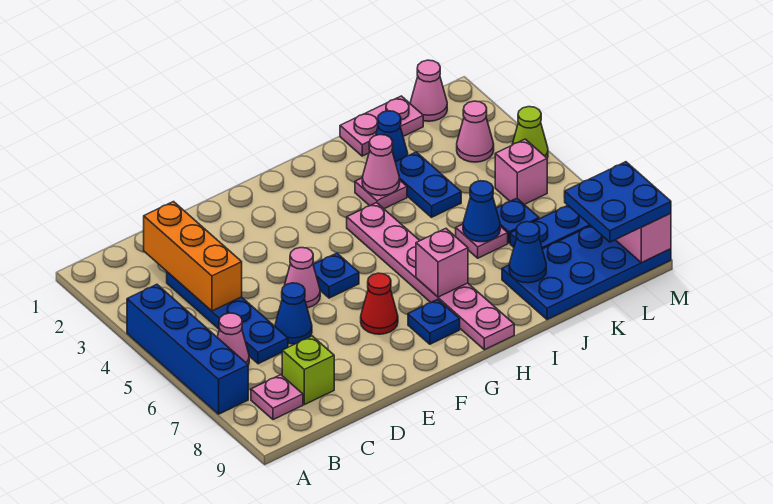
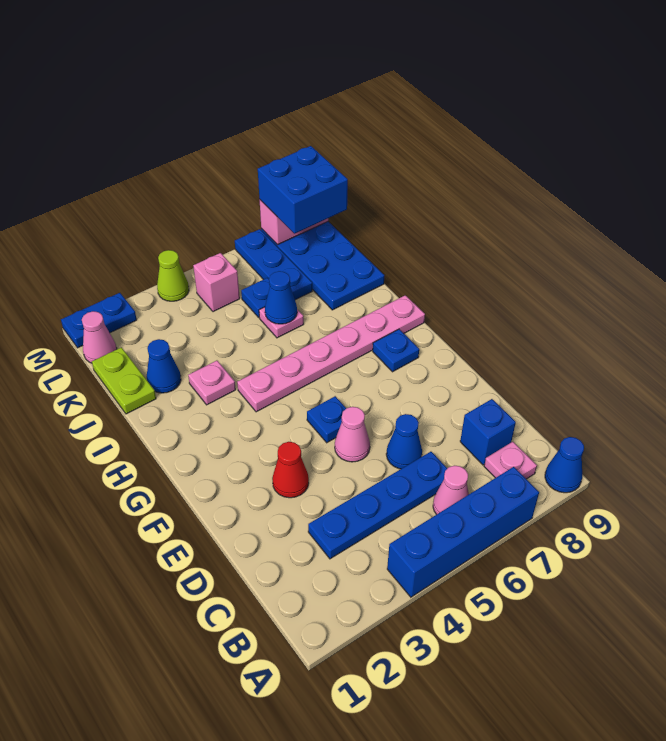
orange 1x3 brick [144,202,242,311] -> none
lime 1x1 brick [282,336,334,405] -> blue 1x1 brick [460,399,516,465]
red 1x1 cone [361,273,398,334] -> red 1x1 cone moved to [272,442,309,498]
pink 1x1 brick [416,229,468,297] -> none
pink 1x1 cone [362,135,400,196] -> none
pink 1x2 plate [340,96,423,156] -> lime 1x2 plate [92,347,156,414]
blue 1x2 plate [395,152,461,217] -> blue 1x2 plate moved to [61,293,137,348]
blue 1x1 cone [509,222,546,283] -> blue 1x1 cone moved to [545,437,584,493]
pink 1x1 cone [457,101,494,162] -> none
blue 2x2 plate [565,162,671,242] -> blue 2x2 brick [258,146,348,234]

